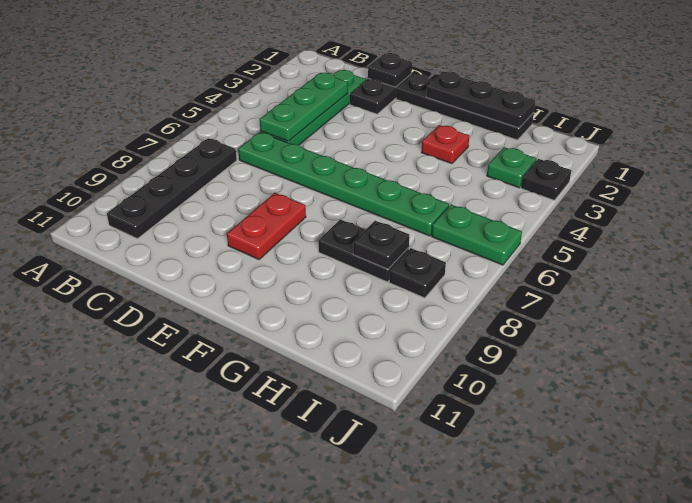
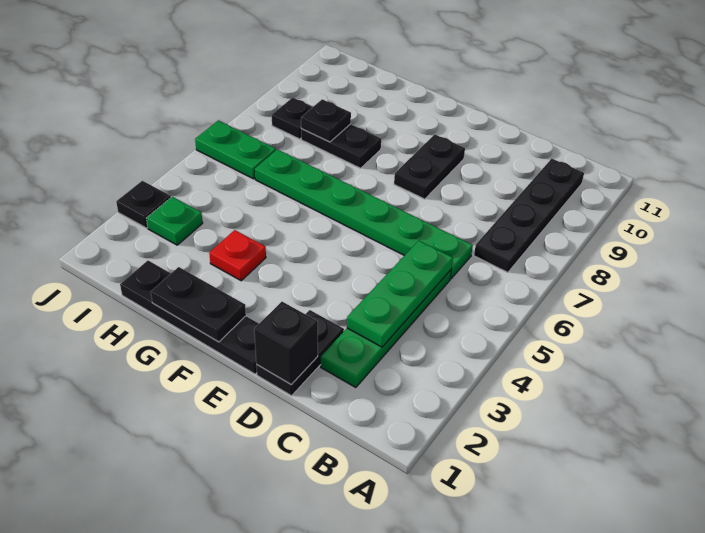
black 1x1 plate [368,53,412,87] -> black 1x1 brick [254,302,318,385]
red 1x2 plate [227,193,306,260] -> black 1x2 plate [394,134,465,199]
black 1x3 plate [426,72,535,128] -> black 1x2 plate [151,267,246,342]

